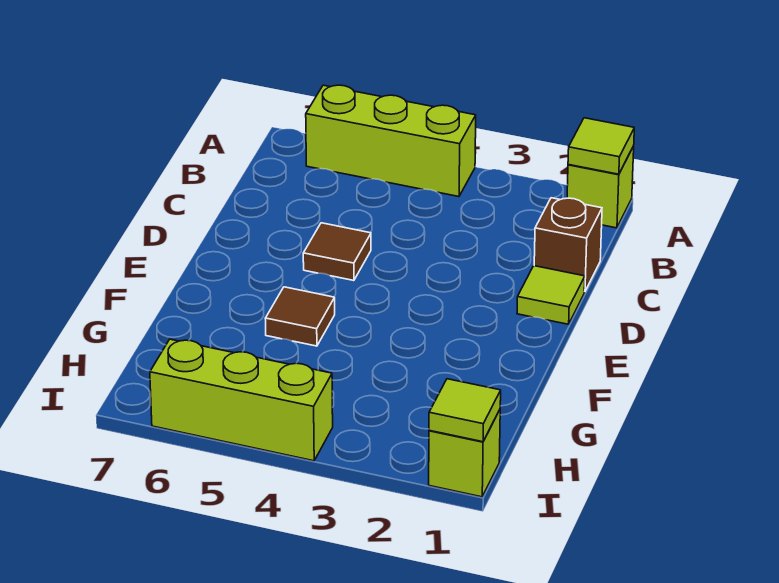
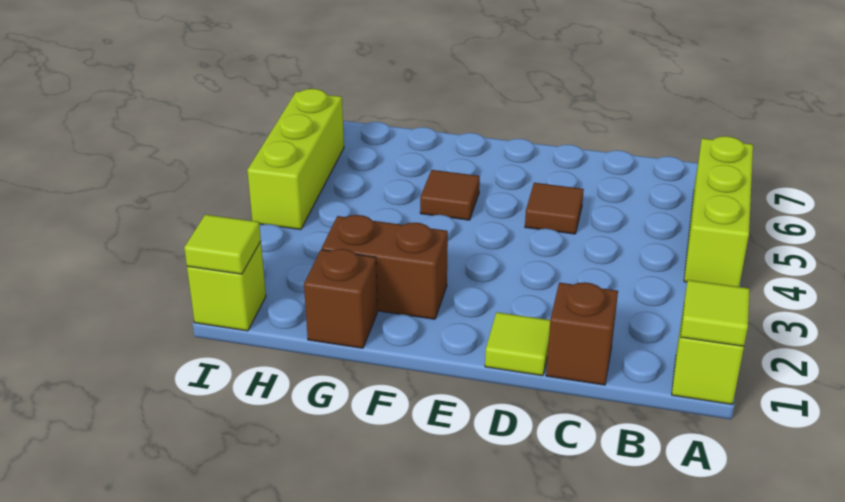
none -> brown 1x2 brick [322,215,448,319]
none -> brown 1x1 brick [304,249,377,348]

